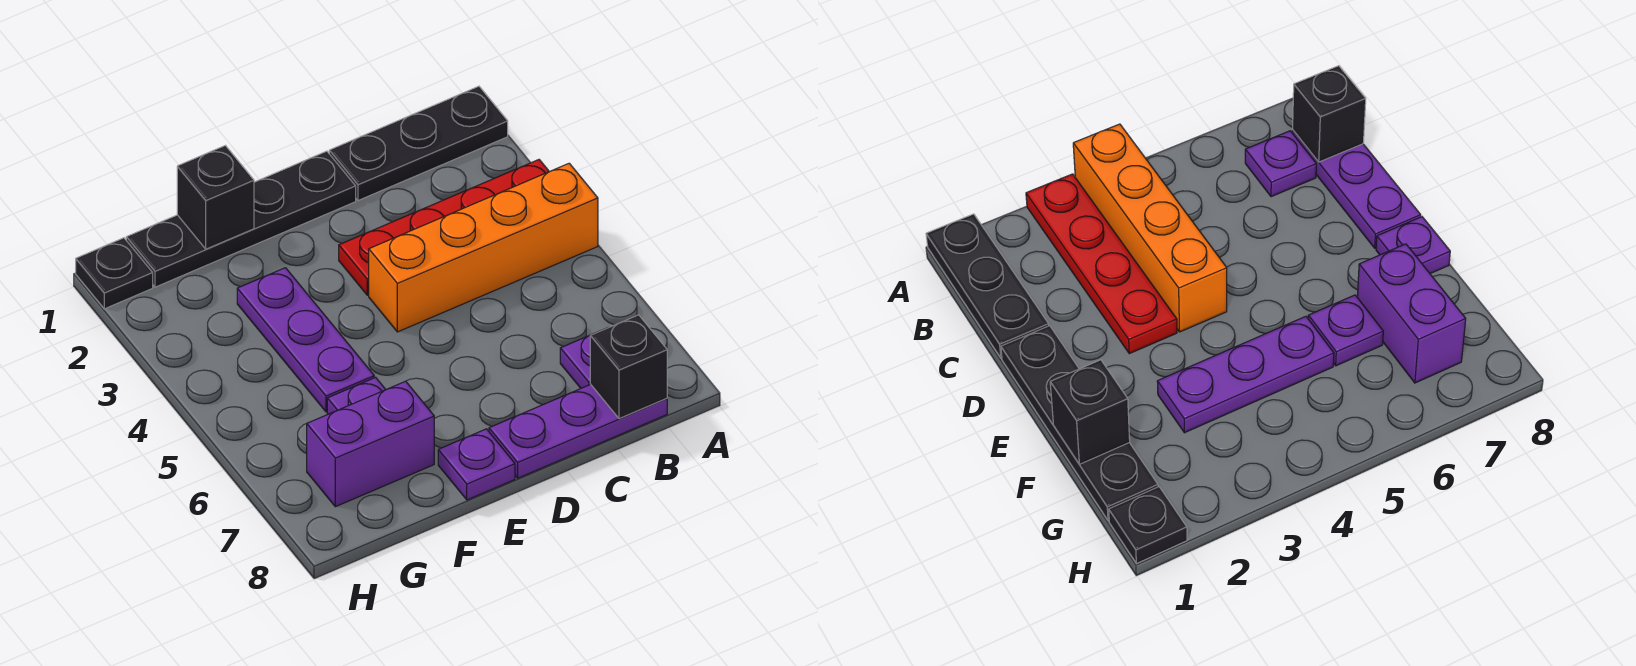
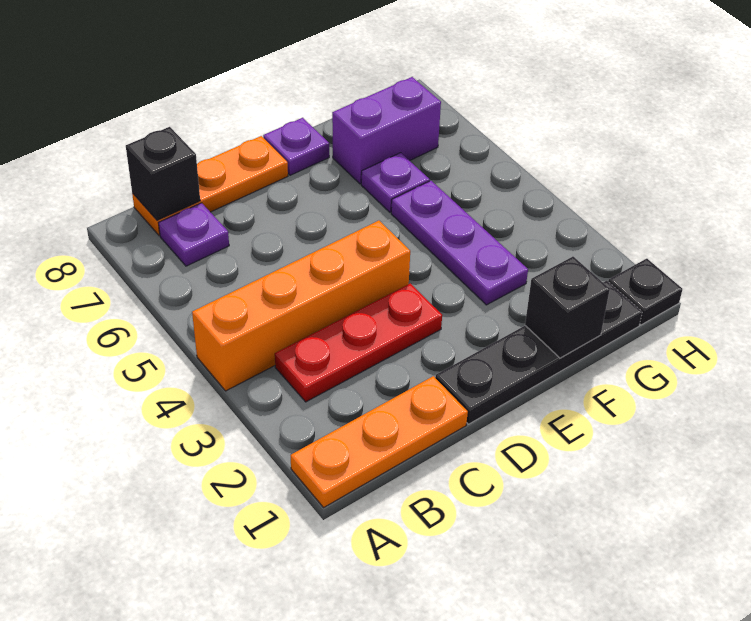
black 1x3 plate [329,86,508,201] -> orange 1x3 plate [291,376,468,507]
red 1x4 plate [339,160,549,295] -> red 1x3 plate [275,283,442,402]
purple 1x3 plate [489,384,667,478] -> orange 1x3 plate [132,136,288,235]

